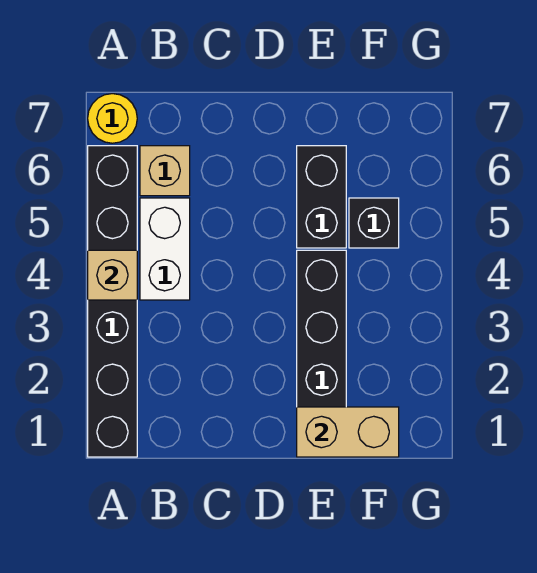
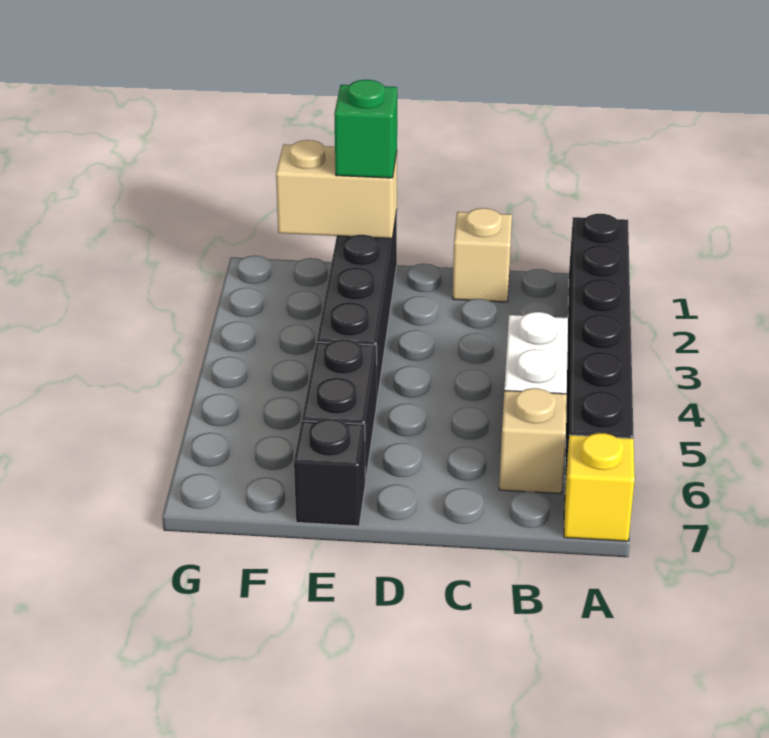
tan 1x1 brick [88,250,137,300] -> tan 1x1 brick moved to [453,208,512,302]
yellow 1x1 round brick [88,94,137,143] -> yellow 1x1 brick [564,433,635,541]
none -> green 1x1 brick [334,80,397,178]
black 1x1 brick [349,198,399,248] -> black 1x1 brick moved to [294,419,365,526]

